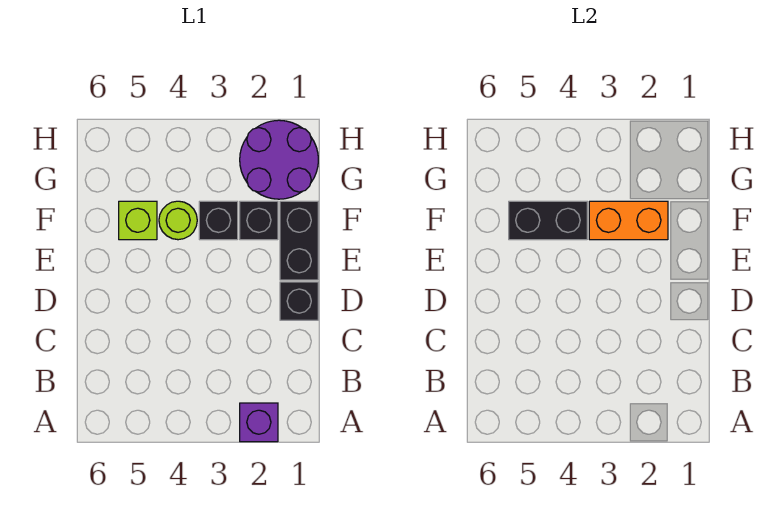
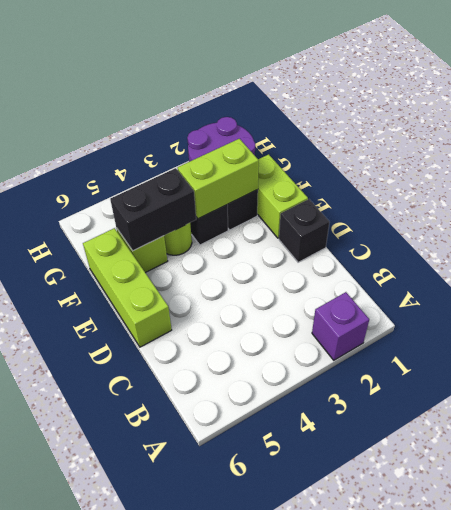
none -> lime 1x3 brick [83,228,172,347]
black 1x2 brick [280,201,318,280] -> lime 1x2 brick [257,154,308,238]
orange 1x2 brick [589,201,668,240] -> lime 1x2 brick [178,139,259,219]

